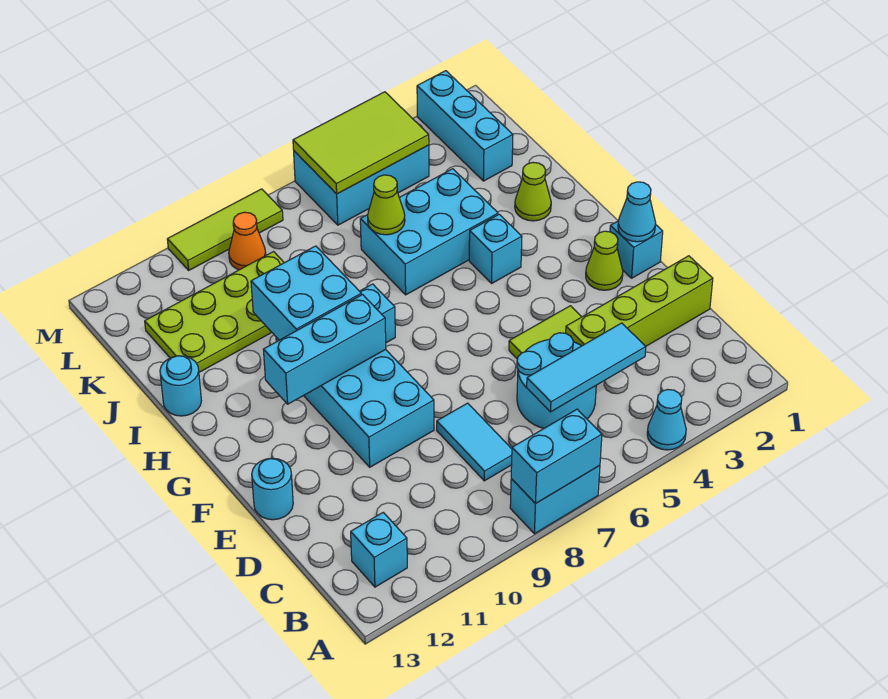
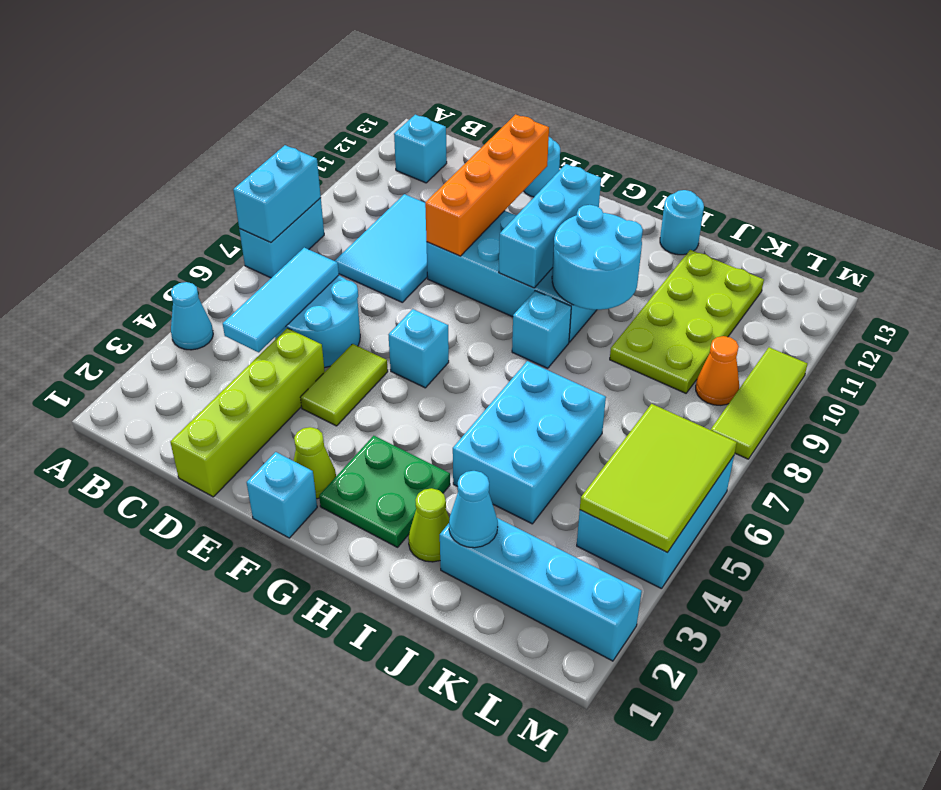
cyan 1x2 tile [437,403,512,481] -> cyan 2x3 tile [335,194,428,302]
none -> orange 1x4 brick [425,114,549,256]
cyan 1x1 cone [618,182,656,242] -> cyan 1x1 cone moved to [449,471,498,548]
none -> green 2x2 plate [319,436,450,547]
cyan 1x1 brick [469,214,522,283] -> cyan 1x1 brick moved to [388,309,449,388]
cyan 2x2 brick [251,246,361,340] -> cyan 2x2 round brick [552,205,643,310]
lime 1x1 cone [368,175,405,235] -> none
cyan 1x3 brick [417,71,513,181] -> cyan 1x4 brick [440,518,642,661]

